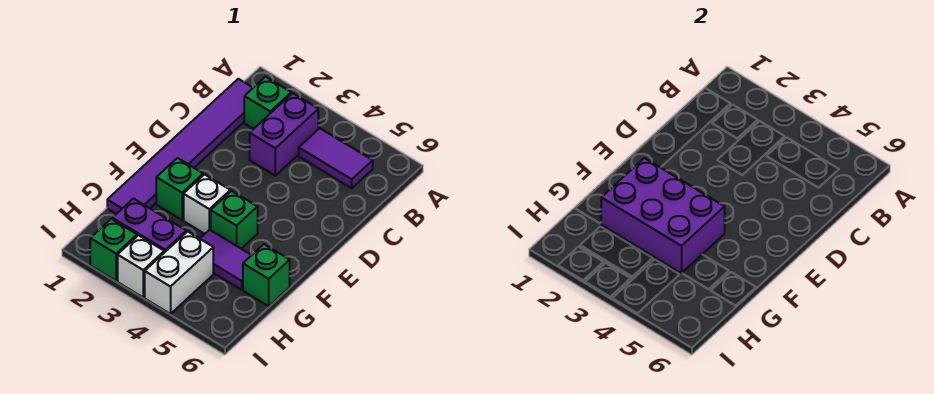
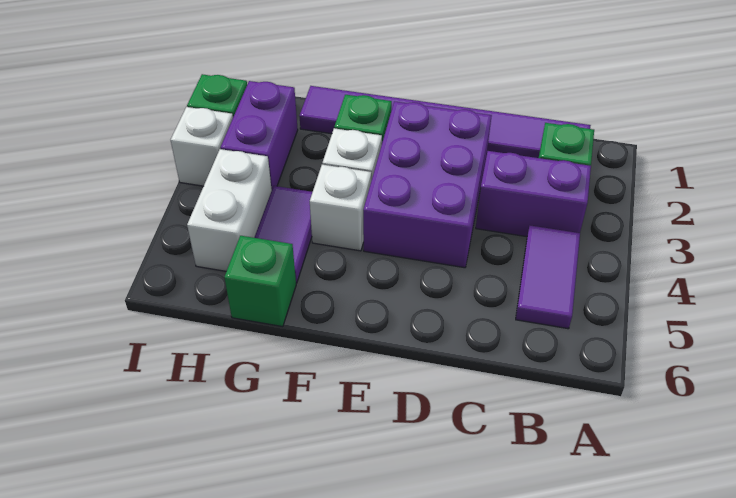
purple 2x3 brick [601,158,725,273] -> purple 2x3 brick moved to [363,101,492,268]
green 1x1 brick [211,191,258,249] -> white 1x1 brick [310,165,371,251]
white 1x2 brick [145,231,213,314] -> white 1x2 brick turned to [187,149,272,271]

